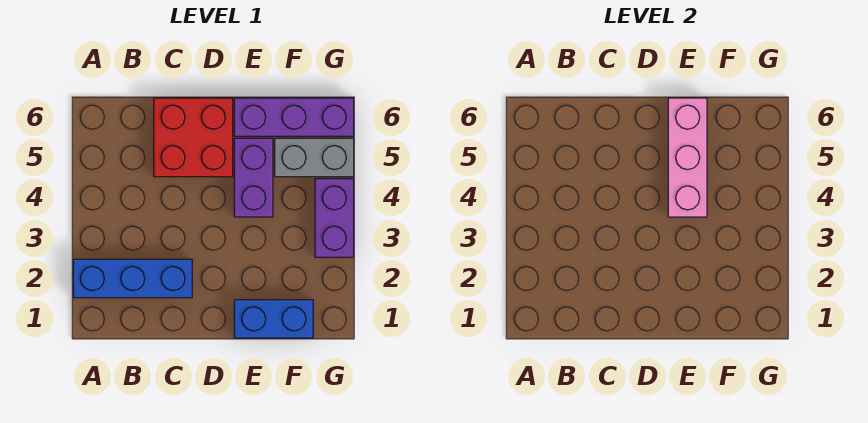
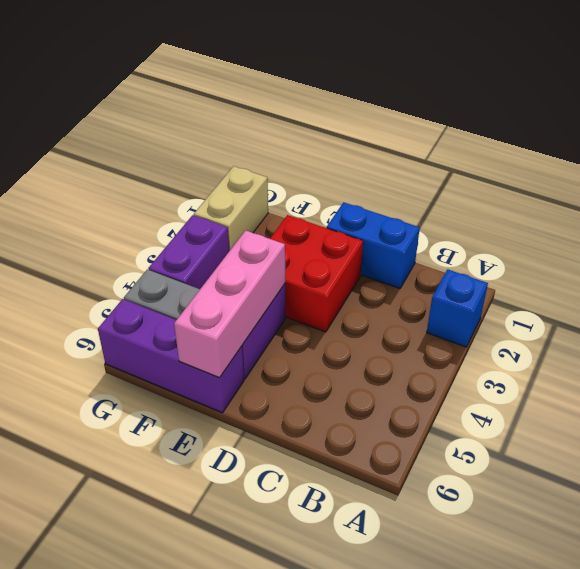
blue 1x3 brick [73,259,192,298] -> blue 1x1 brick [427,269,488,347]
red 2x2 brick [154,98,233,177] -> red 2x2 brick moved to [270,215,363,332]
blue 1x2 brick [234,300,313,338] -> blue 1x2 brick moved to [327,202,420,289]
none -> tan 1x2 brick [194,166,268,251]

